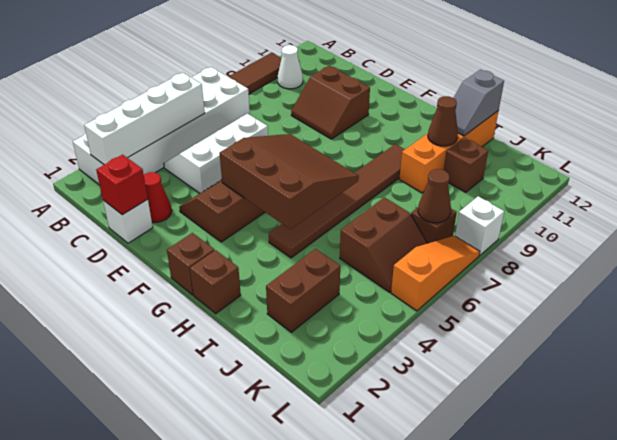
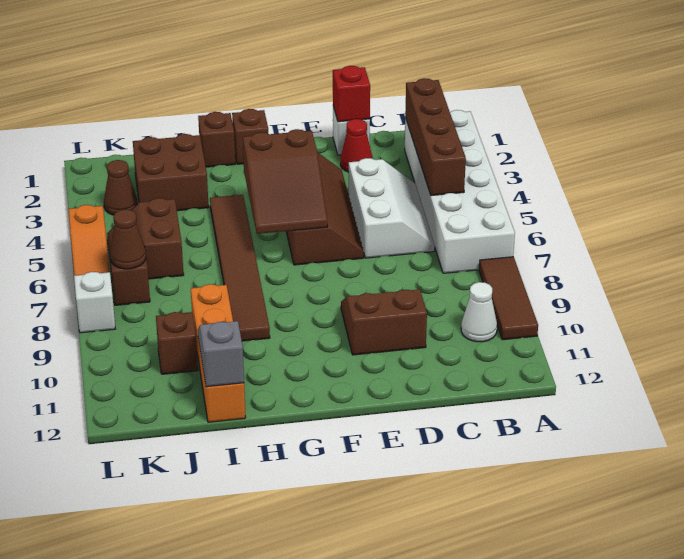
white 1x4 brick [84,73,205,165] -> brown 1x4 brick [405,78,466,196]
brown 3x3 slope [219,134,359,229] -> brown 2x3 slope [243,129,328,234]
brown 1x1 cone [428,96,458,146] -> brown 1x1 cone moved to [104,160,137,215]
brown 1x2 brick [266,249,340,332] -> brown 2x2 brick [133,134,209,211]

